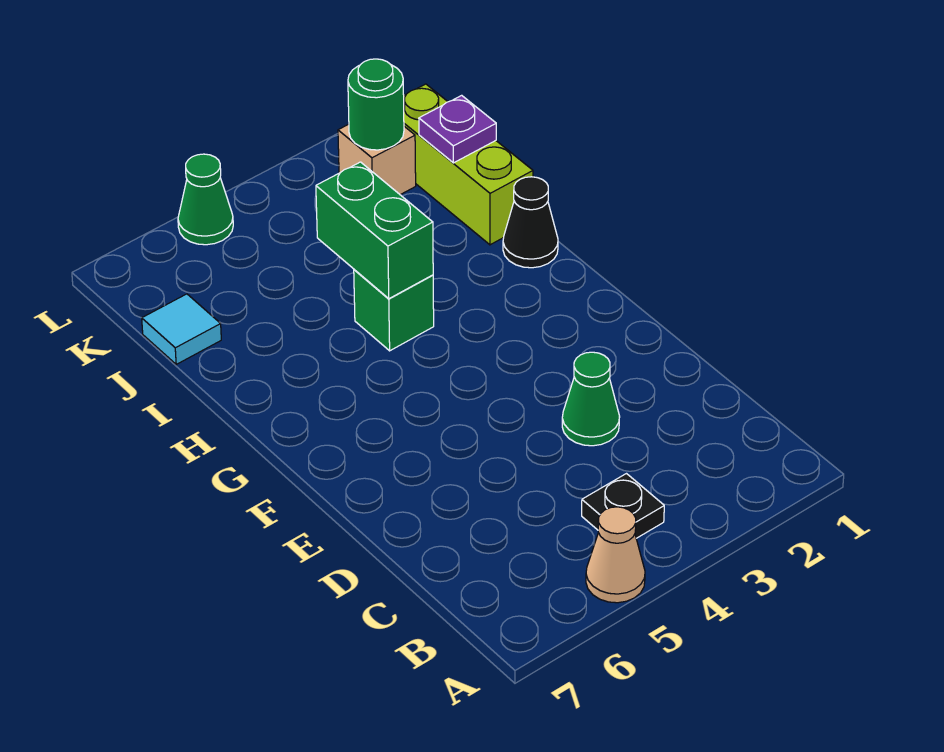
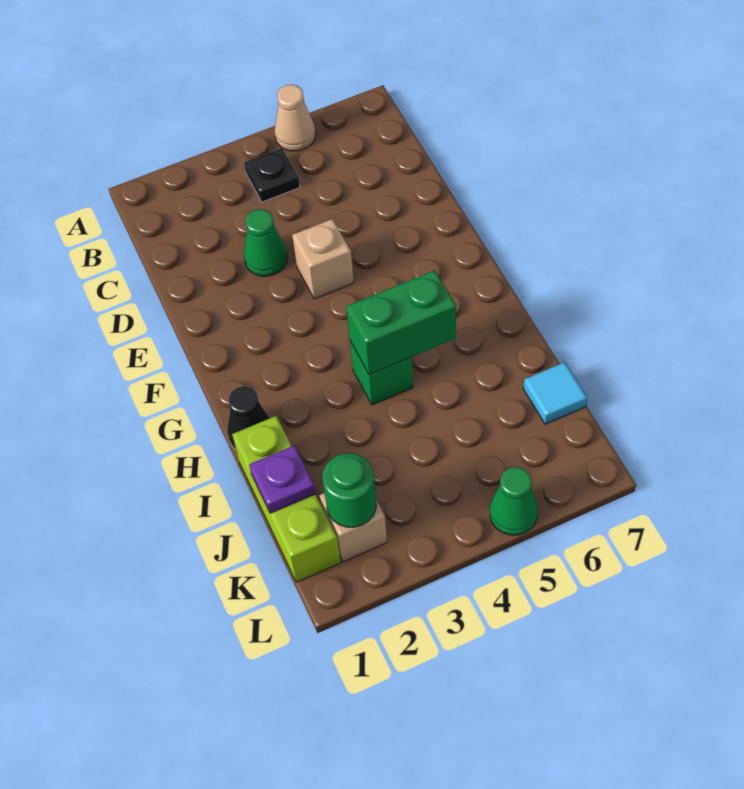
none -> tan 1x1 brick [292,219,354,299]
green 1x2 brick [316,162,433,299] -> green 1x2 brick turned to [346,270,456,375]

